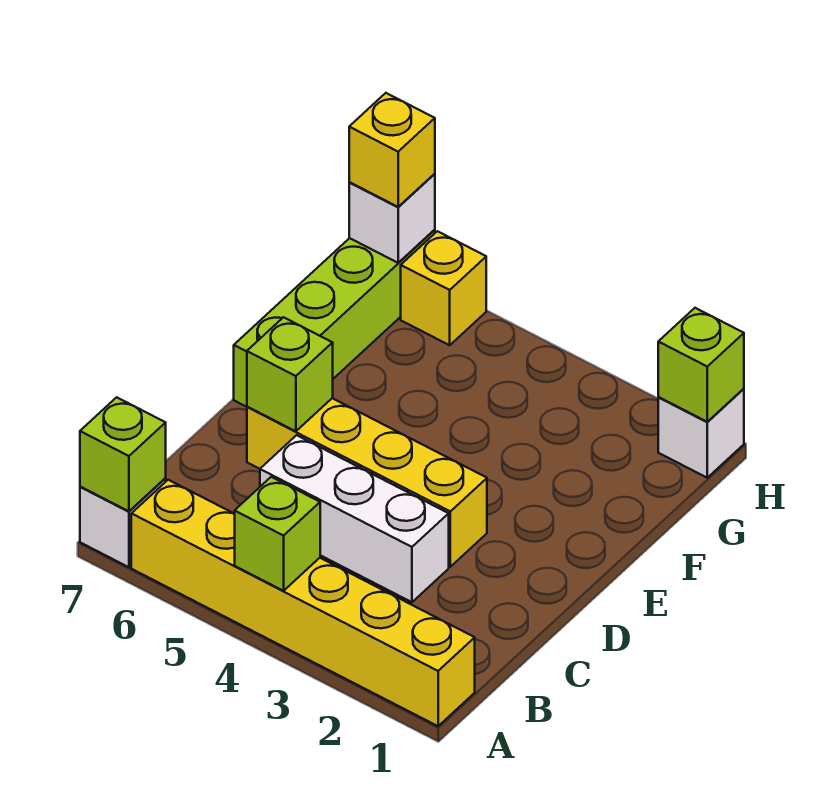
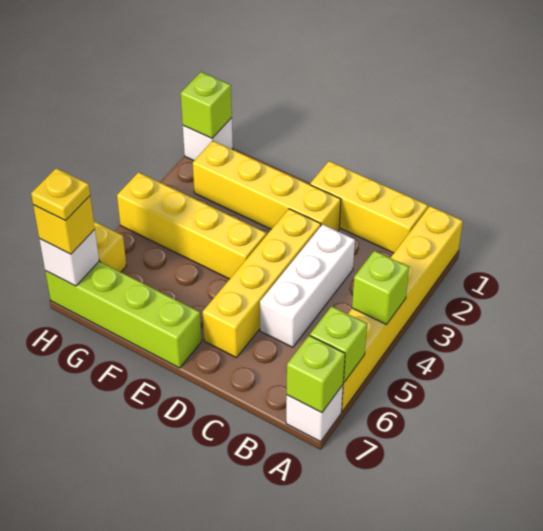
none -> yellow 1x3 brick [310,161,428,253]
none -> yellow 1x4 brick [193,141,341,231]
lime 1x1 brick [247,317,333,431] -> lime 1x1 brick moved to [310,306,367,382]
none -> yellow 1x4 brick [117,172,266,279]
none -> yellow 1x1 plate [31,168,90,221]

